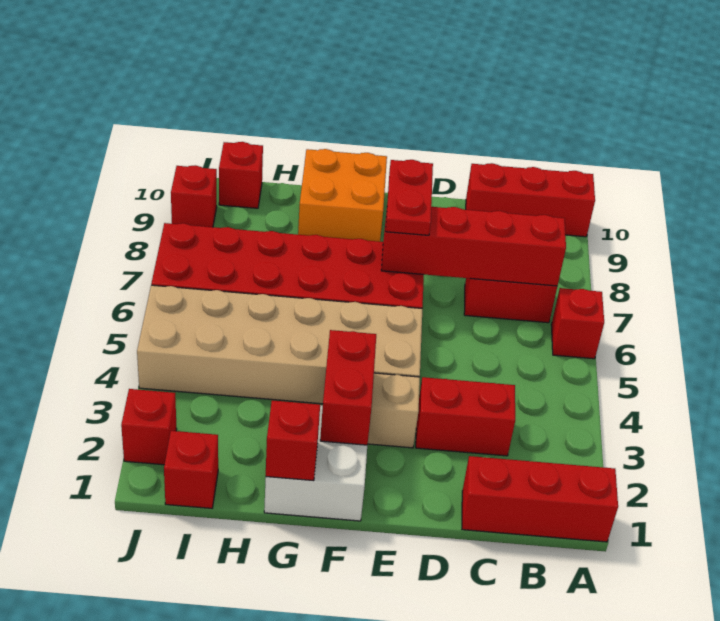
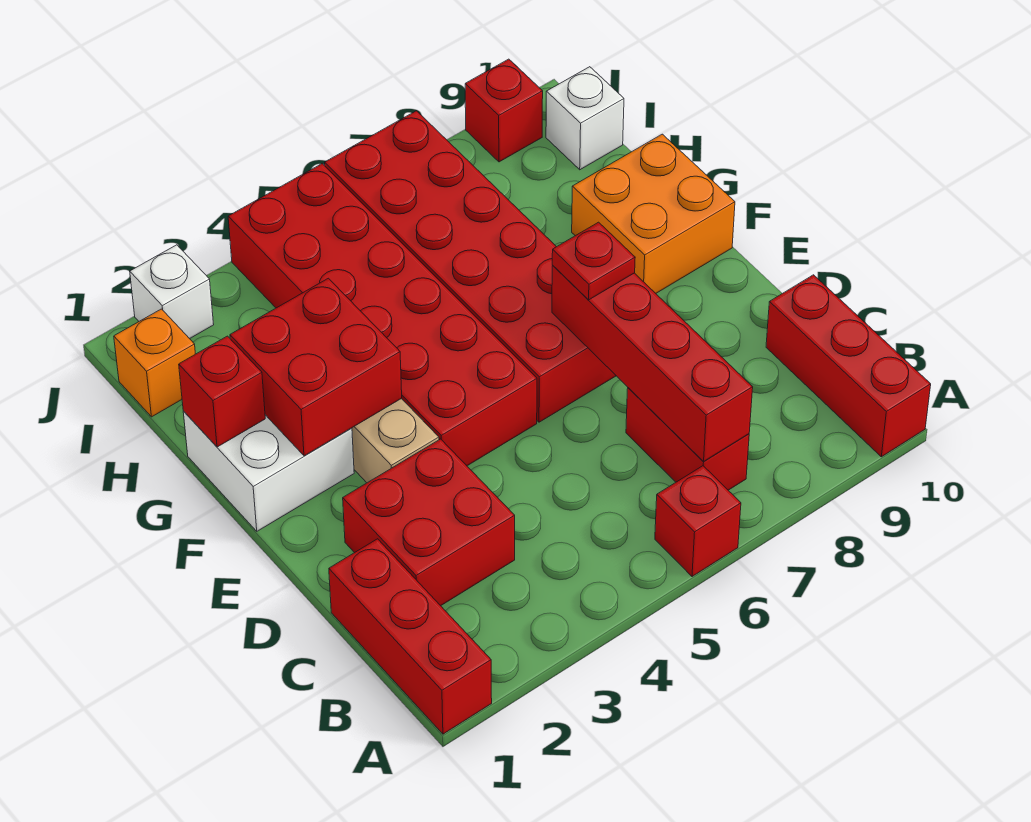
red 1x2 brick [416,377,515,456] -> red 2x2 brick [343,439,515,606]
tan 2x6 brick [137,285,422,404] -> red 2x6 brick [228,164,537,466]
red 1x2 plate [386,160,433,235] -> red 1x1 plate [552,222,635,300]
red 1x2 brick [320,330,376,445] -> red 2x2 brick [230,278,402,456]
red 1x1 brick [164,431,218,508] -> orange 1x1 brick [114,309,195,417]
red 1x1 brick [219,142,263,208] -> white 1x1 brick [546,67,624,170]
red 1x1 brick [121,389,177,465] -> white 1x1 brick [130,245,214,339]

